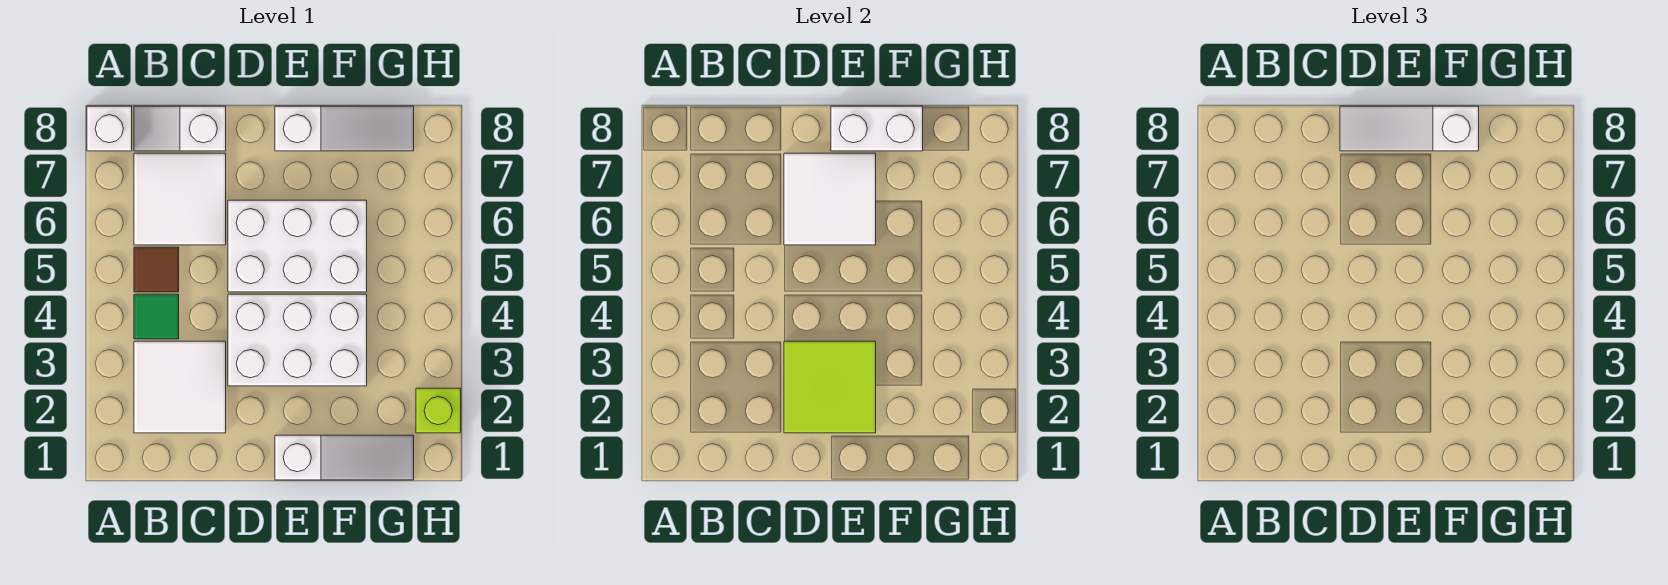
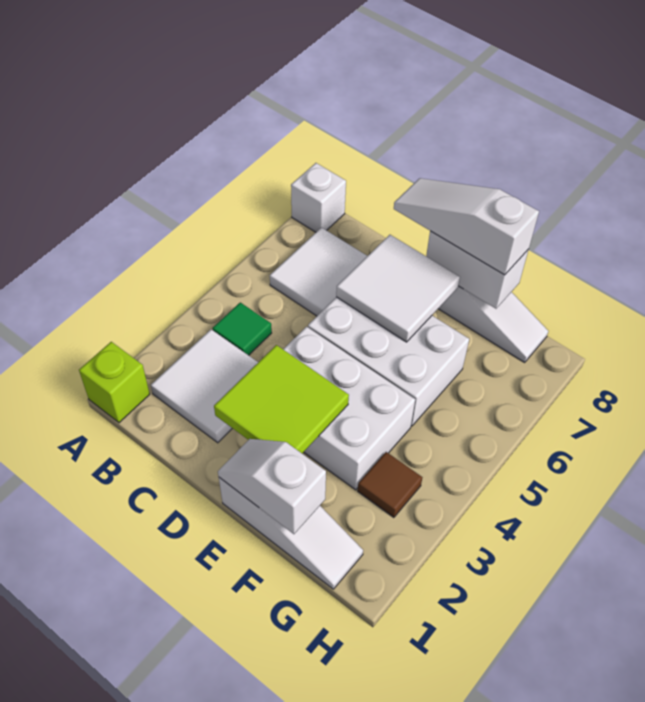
brown 1x1 tile [134,247,179,292] -> brown 1x1 tile moved to [358,452,422,518]
white 1x2 slope [134,106,226,151] -> white 1x2 slope moved to [218,439,326,534]
lime 1x1 brick [416,388,461,433] -> lime 1x1 brick moved to [79,342,150,423]

